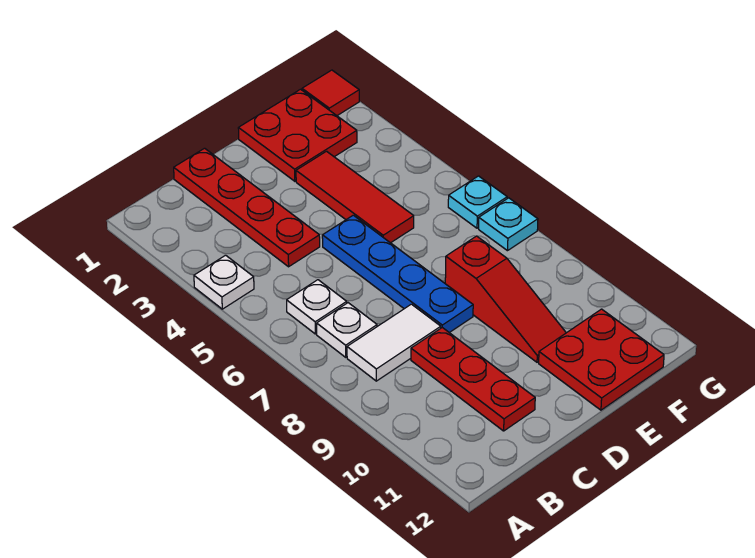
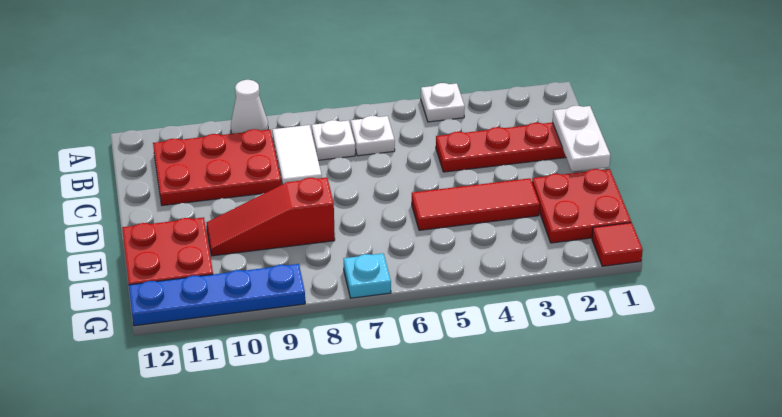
none -> white 1x1 cone [231,80,268,134]
none -> white 1x2 plate [553,106,610,172]
red 1x3 plate [411,328,535,431] -> red 2x3 plate [153,129,281,205]
blue 1x4 plate [322,215,473,333] -> blue 1x4 plate moved to [129,264,305,326]
cyan 1x1 plate [448,176,507,228] -> none

